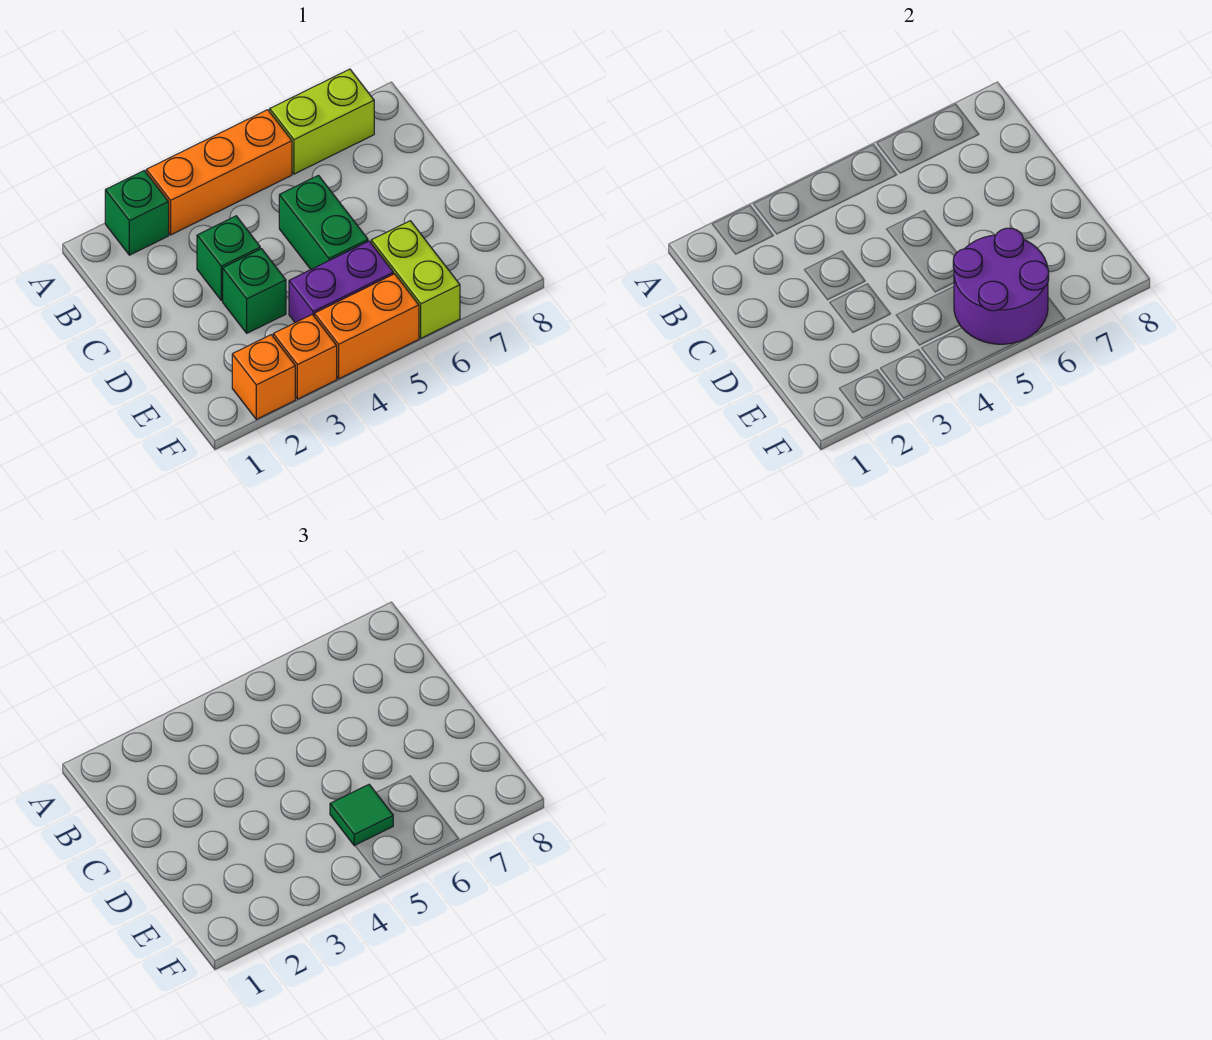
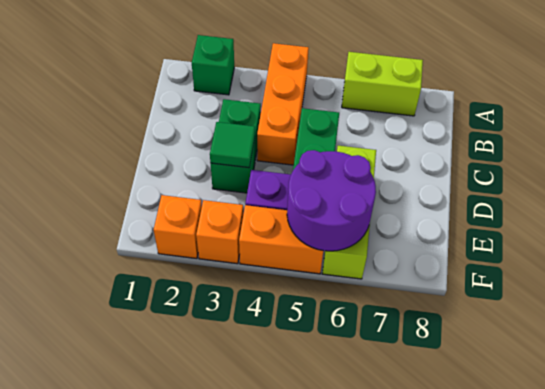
orange 1x3 brick [146,110,292,235] -> orange 1x3 brick turned to [257,43,309,165]
green 1x1 tile [330,784,393,846] -> green 1x1 tile moved to [210,122,255,168]
lime 1x2 brick [371,221,460,338] -> lime 1x3 brick [322,146,376,279]

